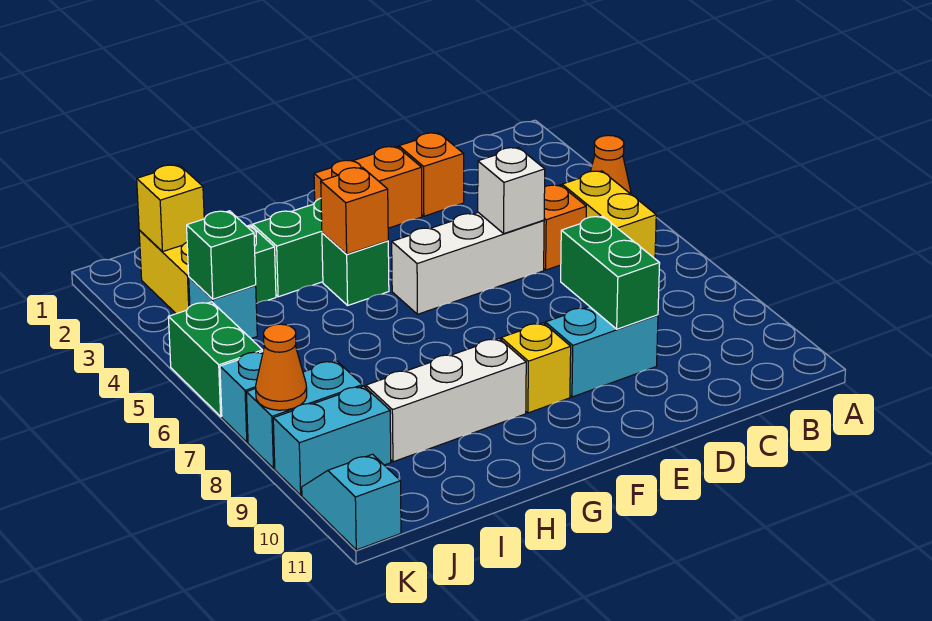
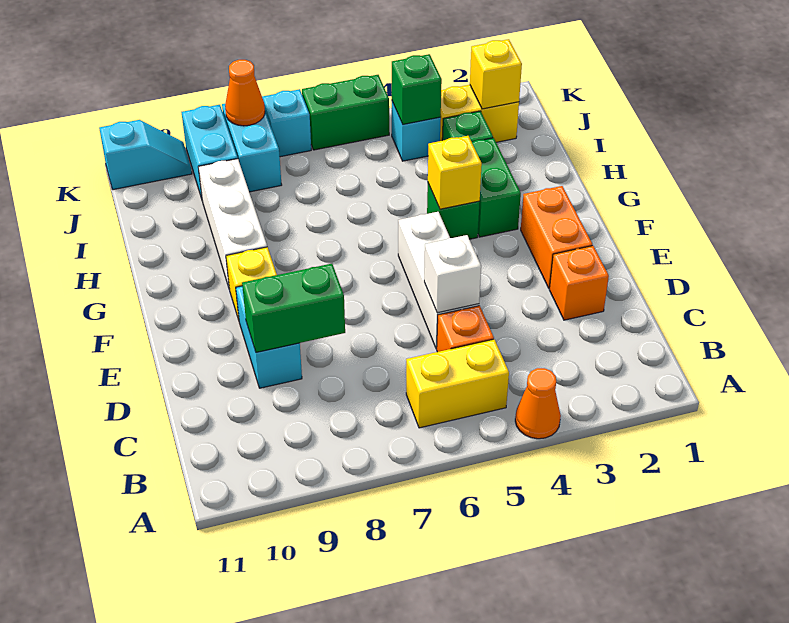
orange 1x1 brick [321,167,388,254] -> yellow 1x1 brick [428,136,482,209]

